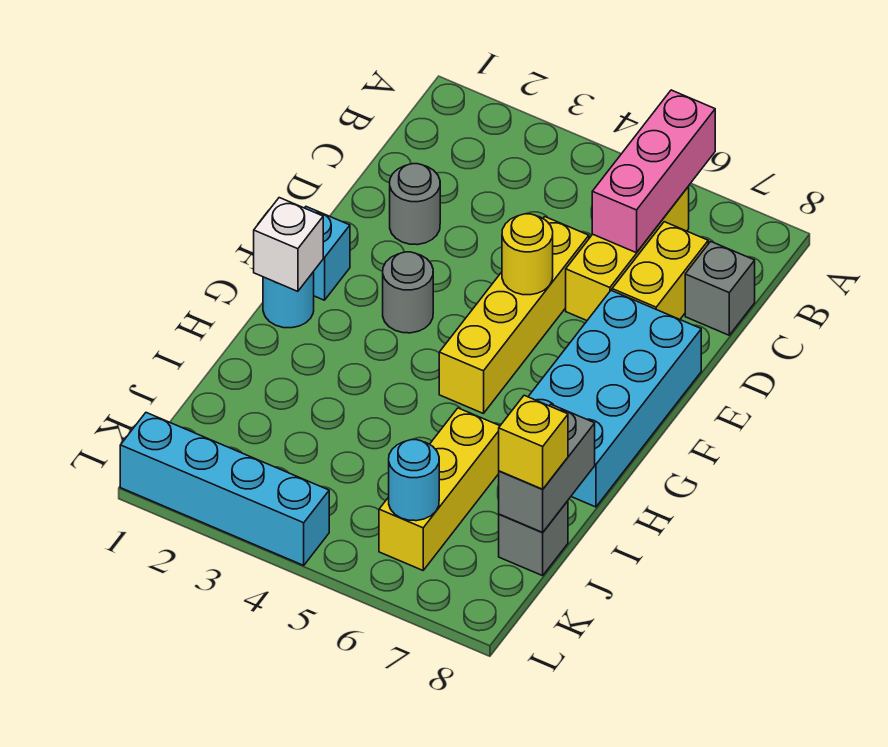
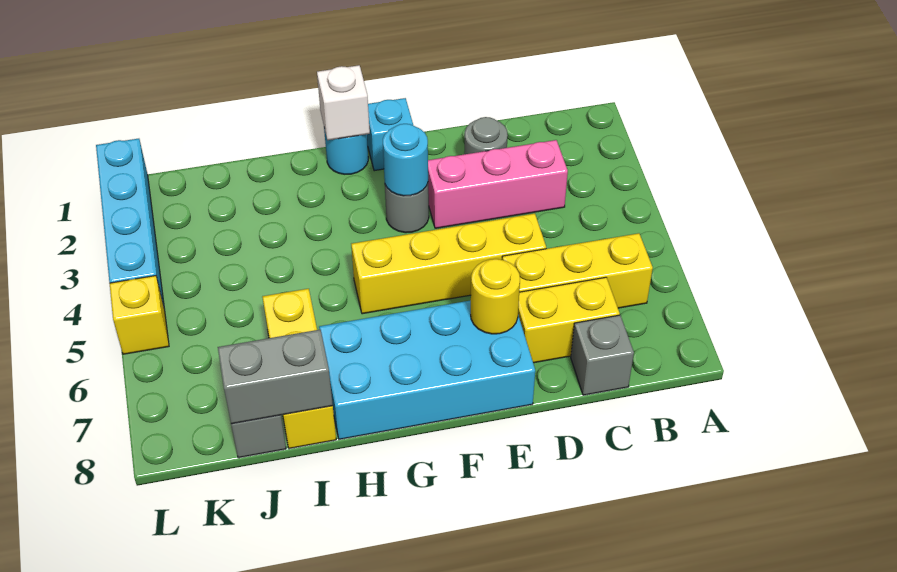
pink 1x3 brick [592,90,715,253] -> pink 1x3 brick moved to [428,140,568,228]
yellow 1x1 round brick [502,214,553,295] -> yellow 1x1 round brick moved to [471,259,520,334]
yellow 1x3 brick [379,408,500,570] -> yellow 1x3 brick turned to [262,289,336,449]
yellow 1x1 brick [499,395,568,489] -> yellow 1x1 brick moved to [109,276,169,354]
cyan 1x1 round brick [389,440,439,521] -> cyan 1x1 round brick moved to [383,124,428,196]

